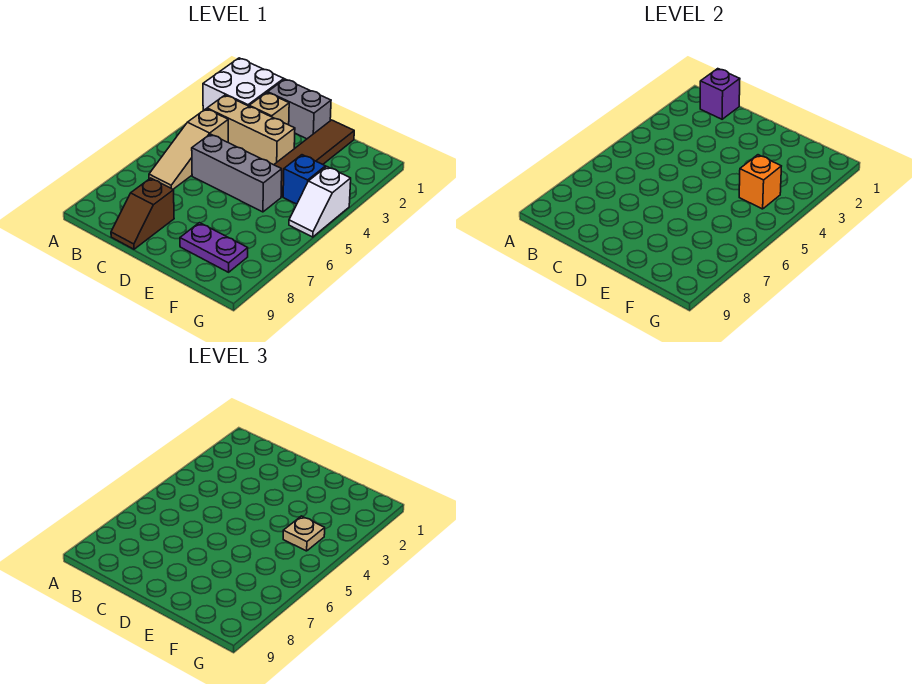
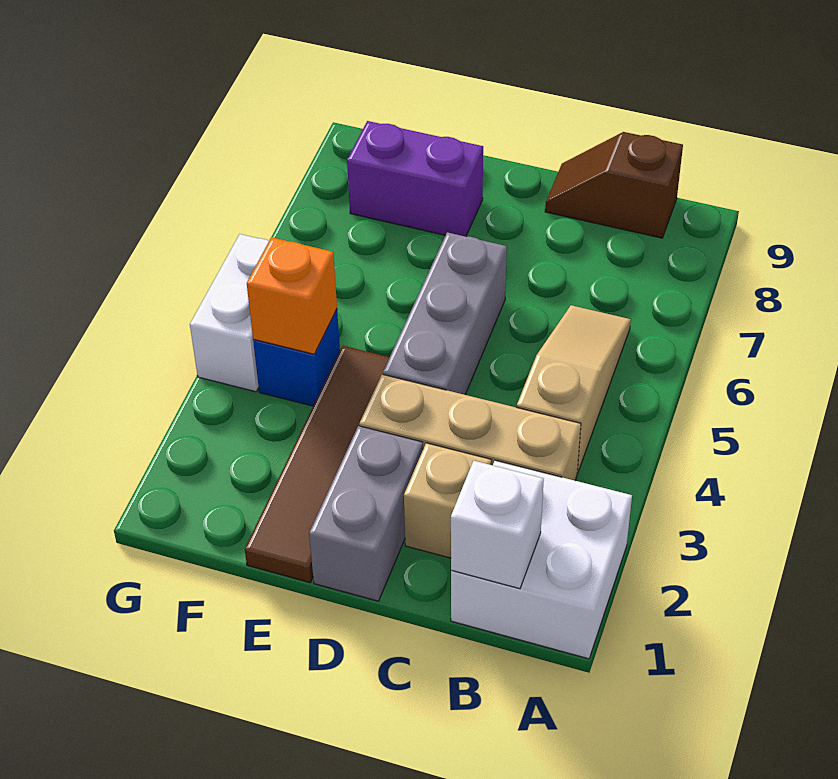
purple 1x1 brick [700,69,740,119] -> white 1x1 brick [451,461,544,589]
grey 1x2 brick [268,79,331,139] -> grey 1x2 brick turned to [309,426,423,601]
grey 1x3 brick [192,134,282,212] -> grey 1x3 brick turned to [383,232,507,395]
brown 1x2 slope [111,178,174,249] -> brown 1x2 slope turned to [545,132,683,238]
purple 1x2 plate [180,223,248,272] -> purple 1x2 brick [347,121,483,237]
tan 1x1 plate [283,516,325,551] -> none
white 1x2 slope [289,167,351,237] -> white 1x2 brick [190,234,269,392]

